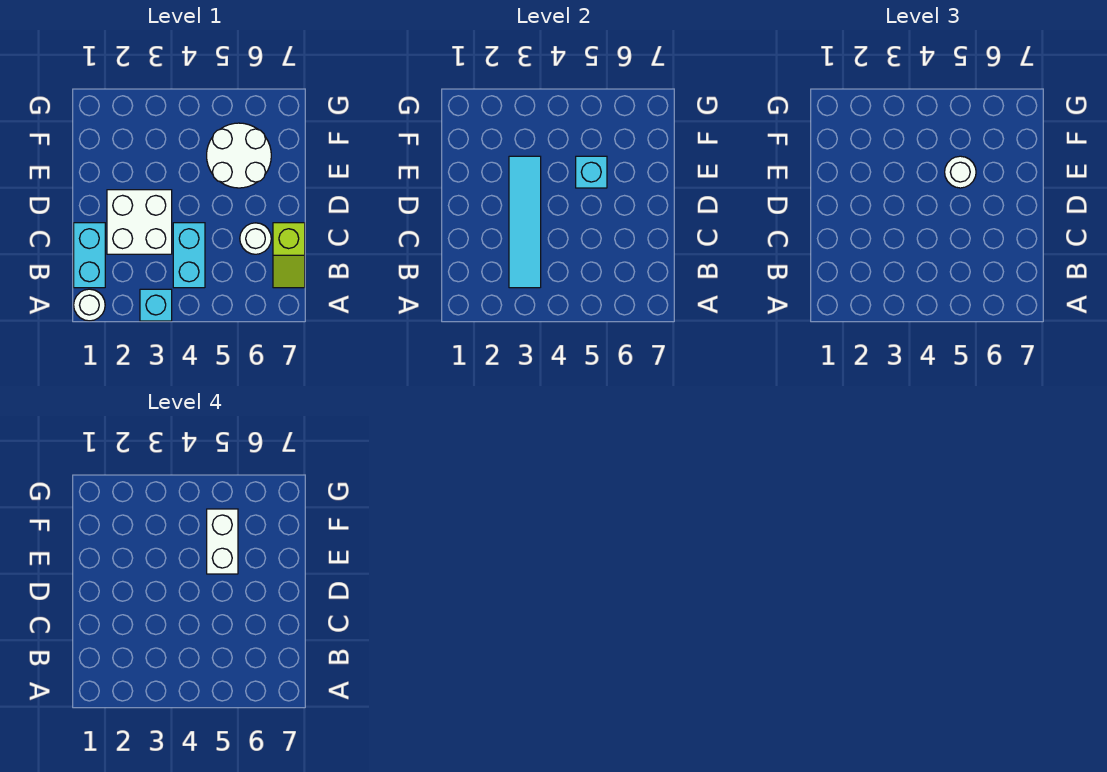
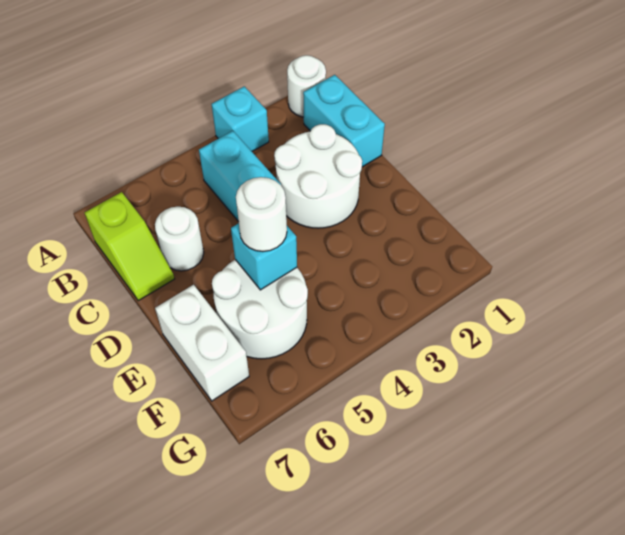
cyan 1x4 tile [509,156,541,288] -> none
lime 1x2 slope [273,223,305,288] -> lime 1x2 slope turned to [85,192,174,301]
white 2x2 brick [107,190,172,254] -> white 2x2 round brick [274,124,362,228]
white 1x2 brick [207,509,238,574] -> white 1x2 brick moved to [155,285,249,401]

